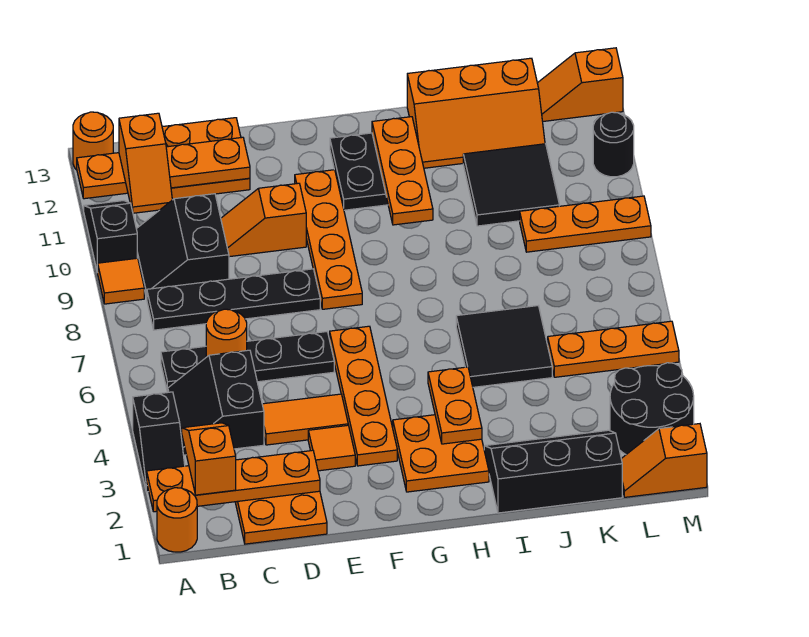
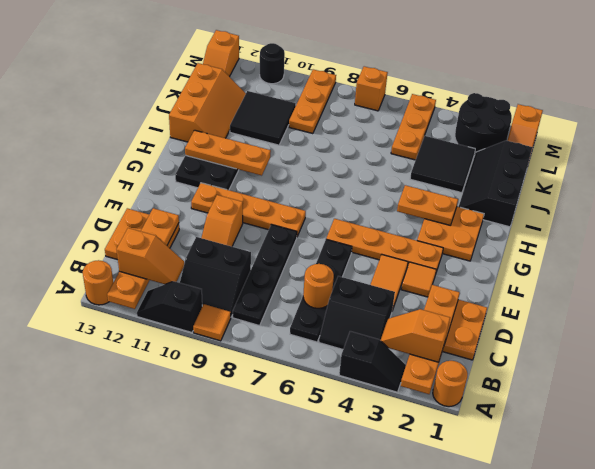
black 2x2 tile [456,306,552,387] -> black 2x2 tile moved to [410,136,475,193]
none -> orange 1x1 brick [355,66,388,111]

